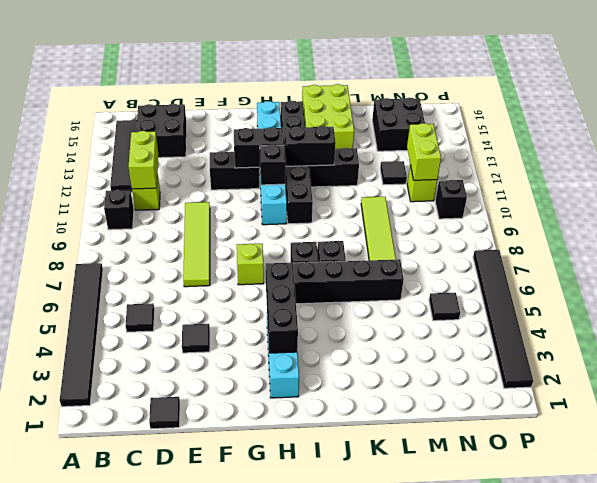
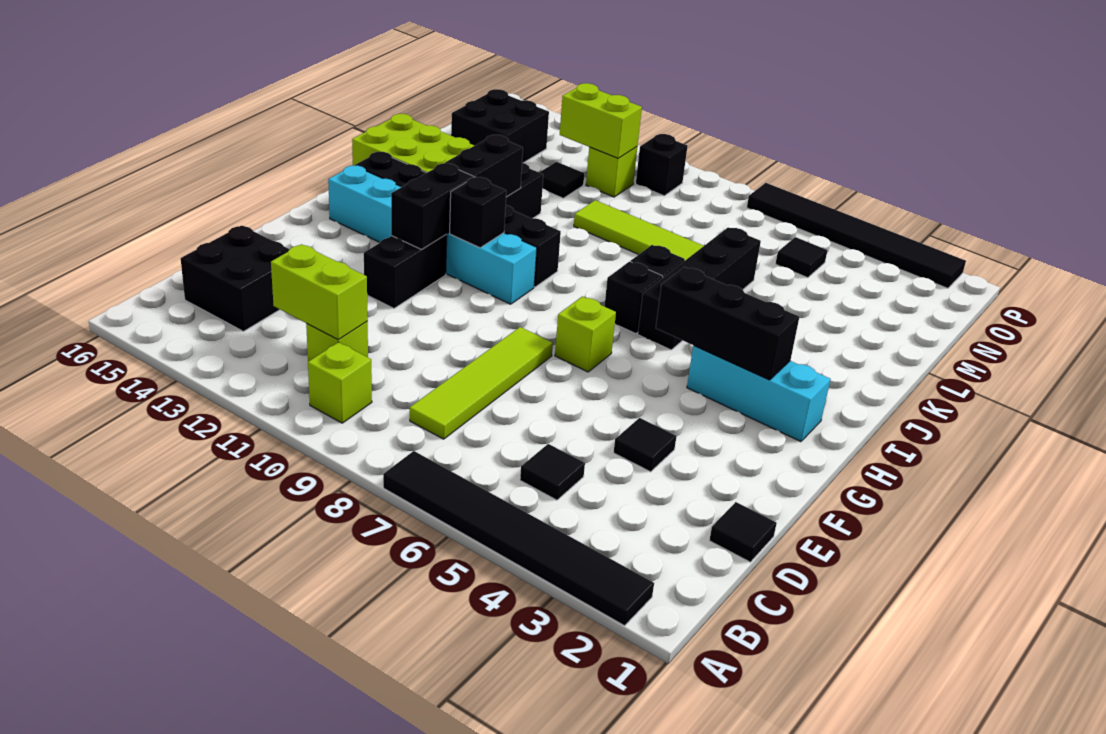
black 1x1 brick [104,190,134,230] -> lime 1x1 brick [308,342,372,423]
black 1x4 tile [110,120,137,192] -> none
lime 1x4 tile [183,202,210,287] -> lime 1x4 tile turned to [410,327,553,439]

